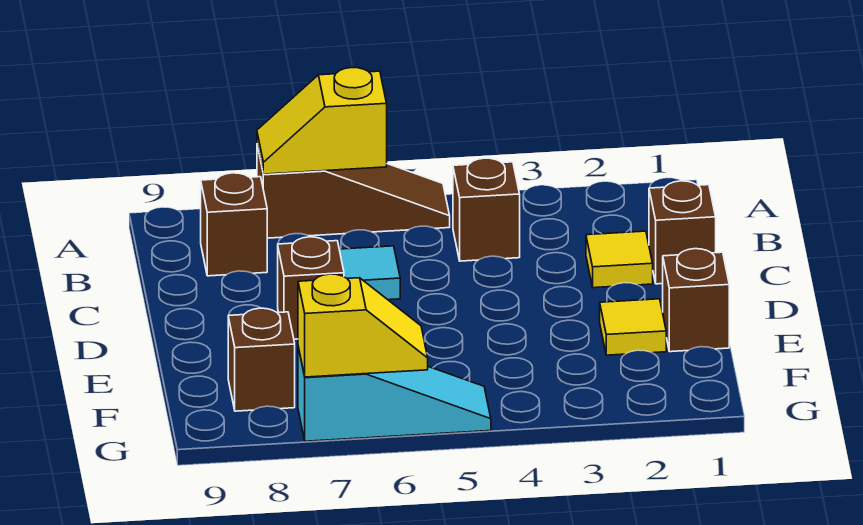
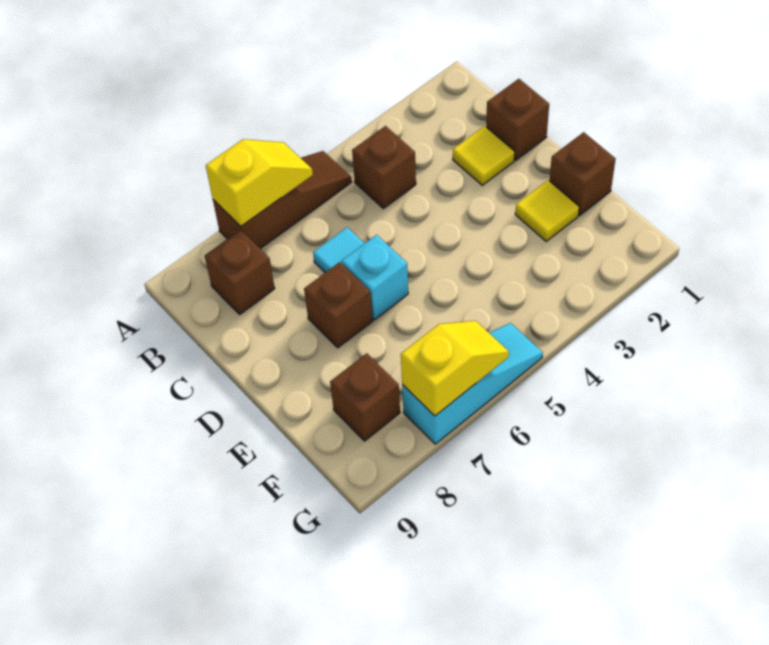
yellow 1x2 slope [257,68,387,174] -> yellow 1x2 slope turned to [206,139,313,226]
none -> cyan 1x1 brick [342,235,408,320]

